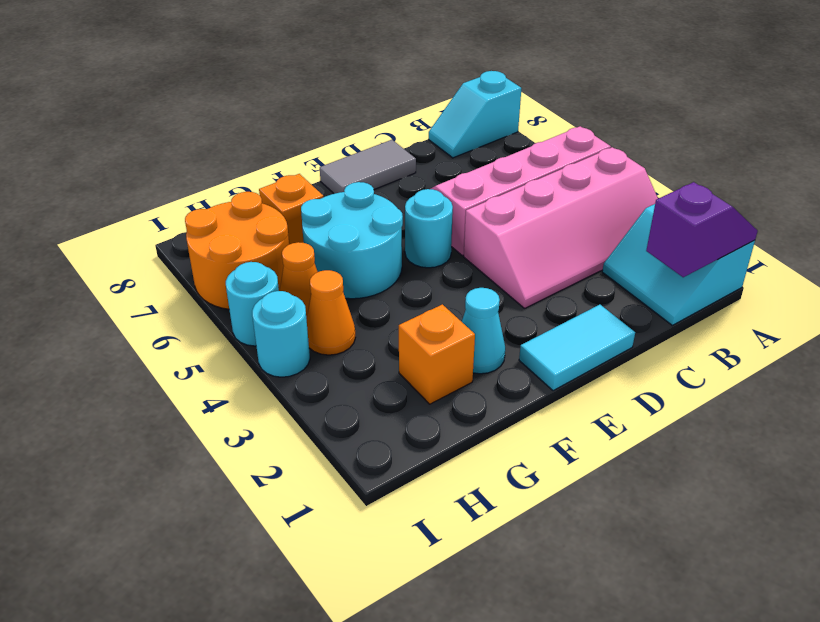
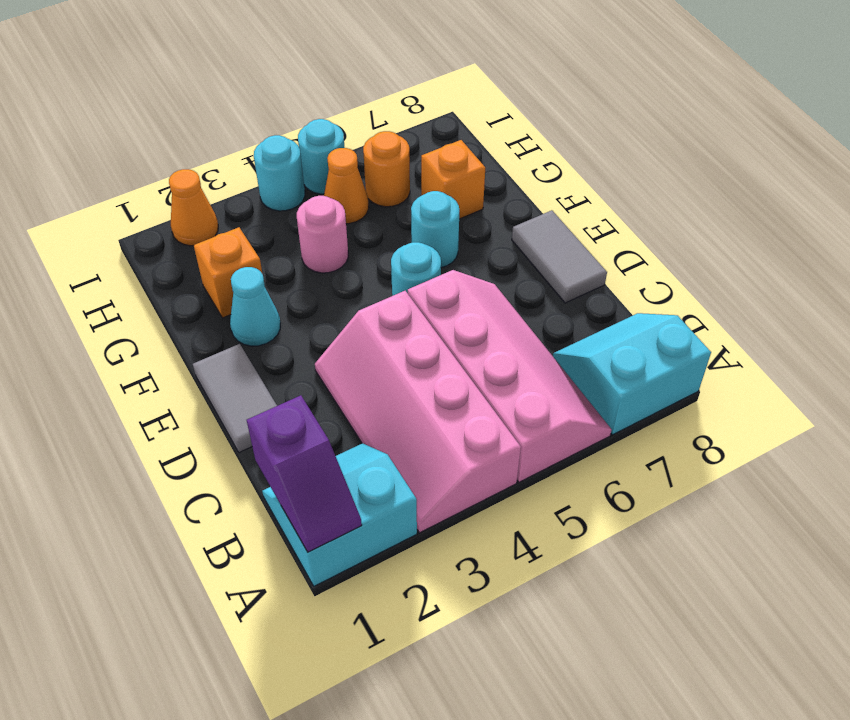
cyan 1x2 slope [429,71,521,158] -> cyan 2x2 slope [553,313,711,435]
cyan 1x2 tile [519,304,635,391] -> grey 1x2 tile [193,344,277,452]
cyan 2x2 round brick [301,182,403,299] -> cyan 1x1 round brick [411,191,459,268]
none -> pink 1x1 round brick [297,196,348,273]
orange 1x1 cone [306,270,355,355] -> orange 1x1 cone moved to [169,169,218,246]
orange 2x2 round brick [185,192,289,309] -> orange 1x1 round brick [363,131,410,207]

